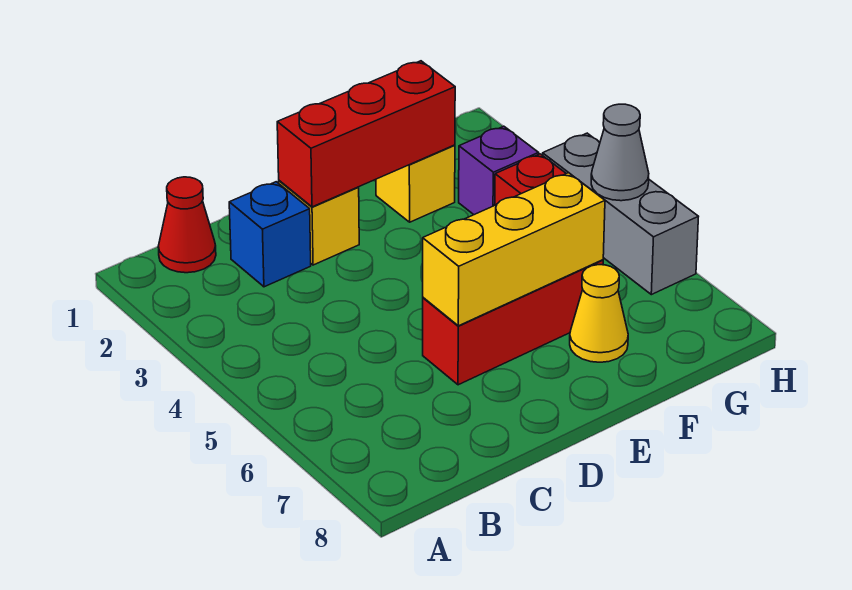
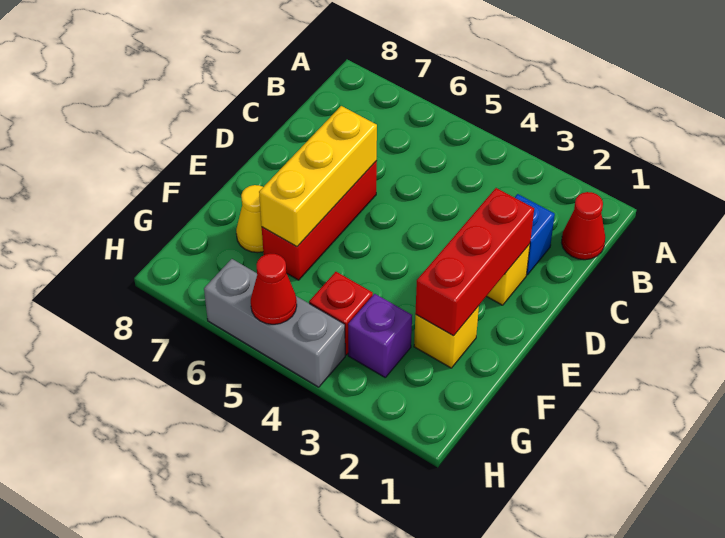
grey 1x1 cone [591,104,649,201] -> red 1x1 cone [251,254,297,324]

